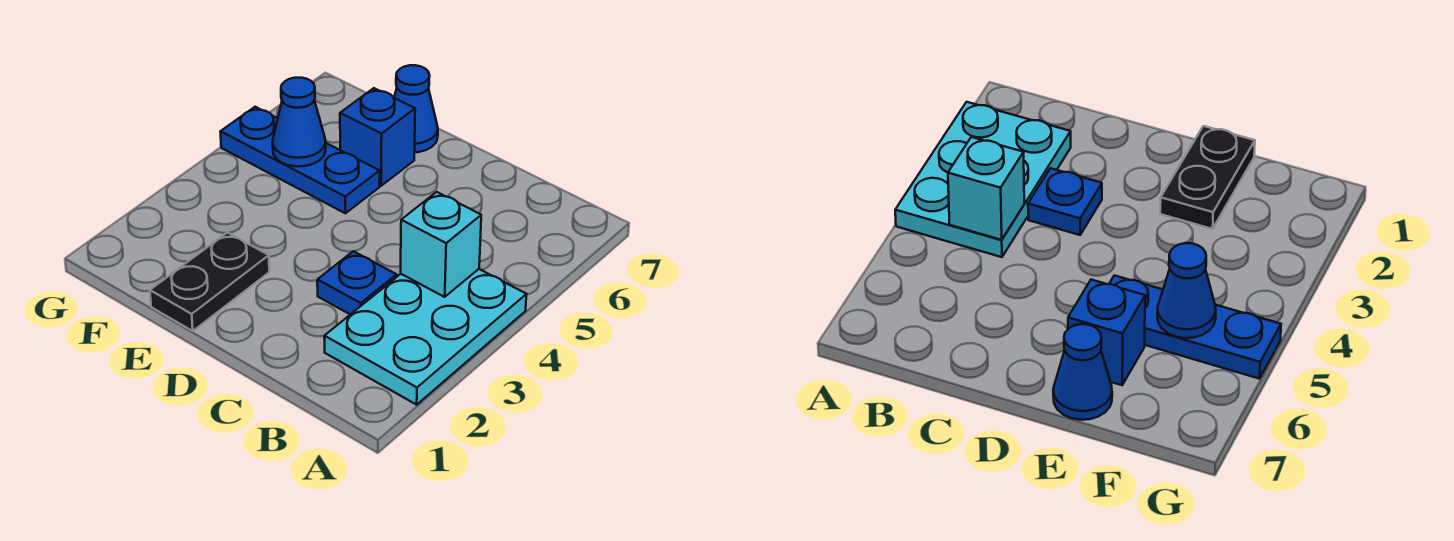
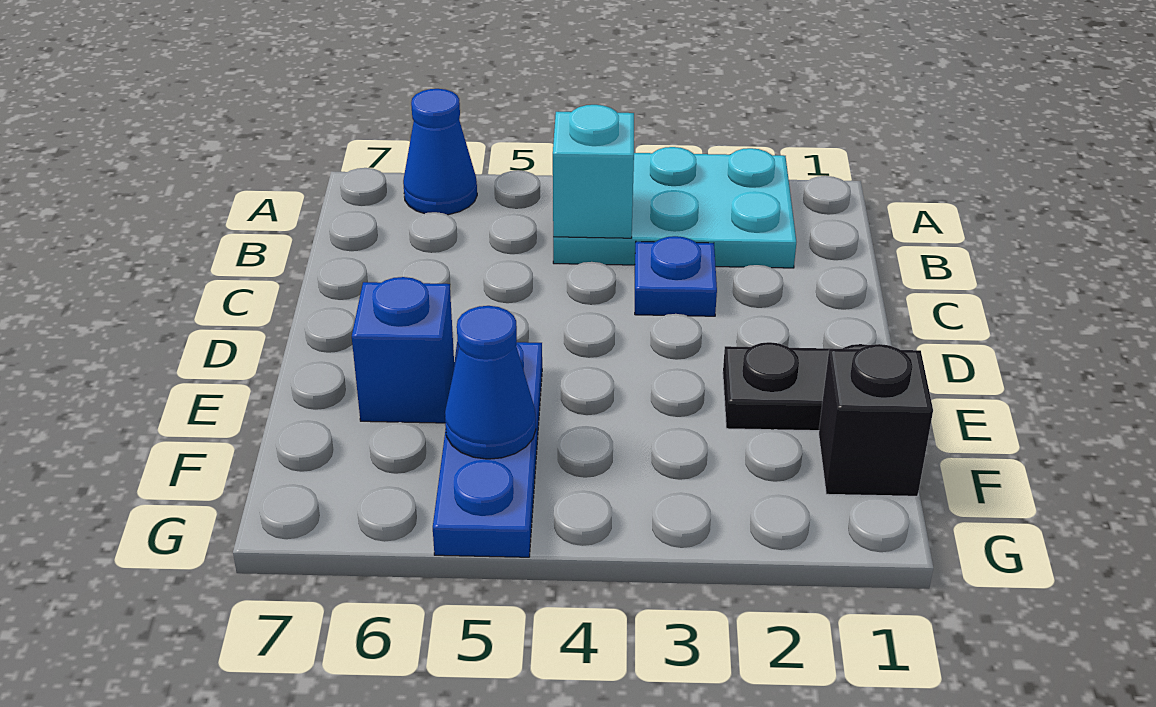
blue 1x1 cone [394,65,438,152] -> blue 1x1 cone moved to [403,89,477,215]
none -> black 1x1 brick [819,344,933,496]

